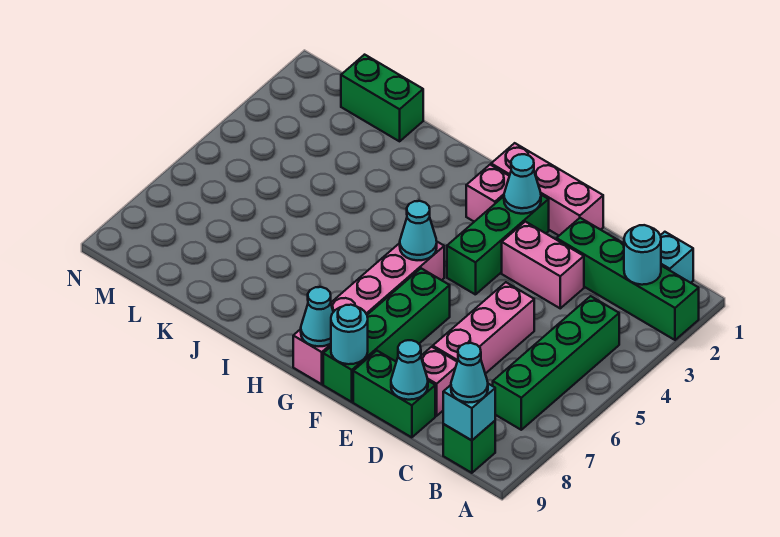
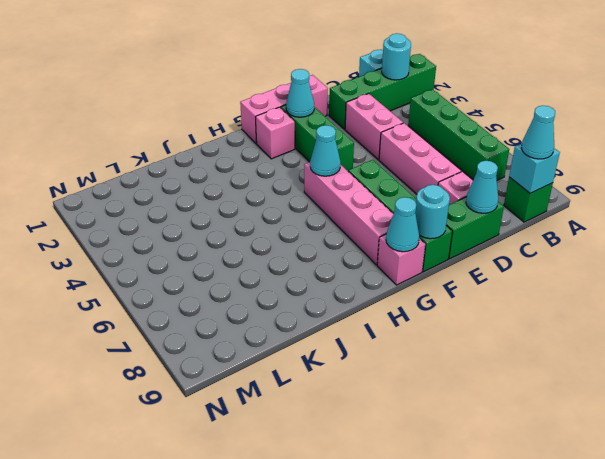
pink 1x2 brick [502,222,584,308] -> pink 1x2 brick turned to [345,94,403,160]
green 1x2 brick [341,55,423,141] -> none

